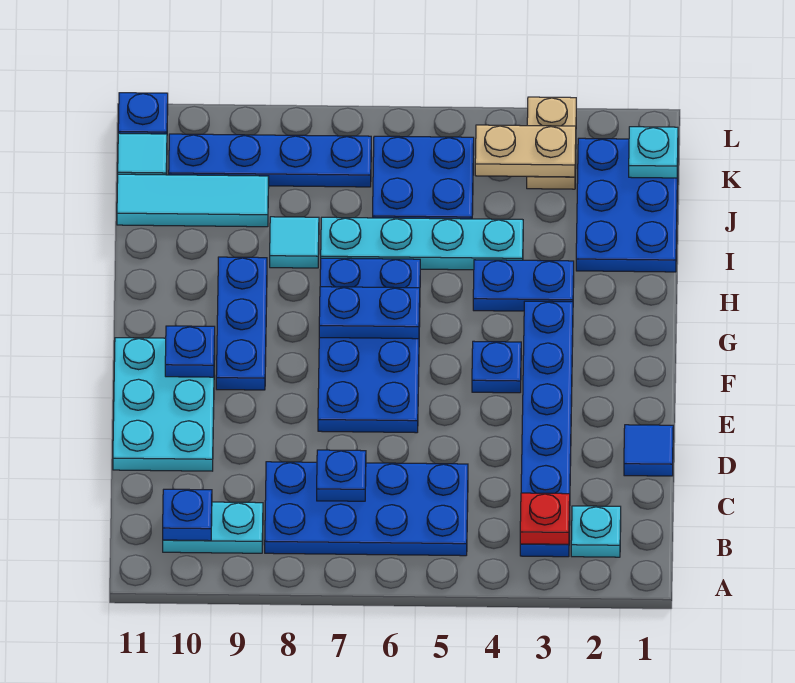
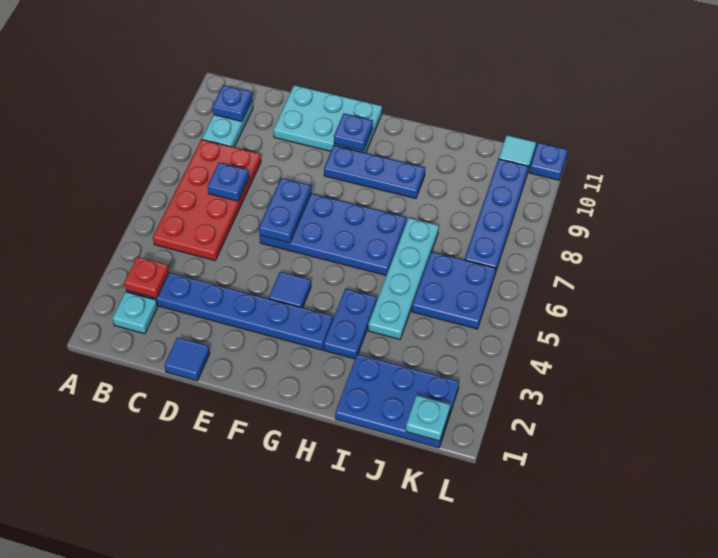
blue 2x4 plate [265,462,468,556] -> red 2x4 plate [153,139,261,260]
blue 1x1 plate [472,341,521,393] -> blue 1x1 tile [269,272,311,308]
blue 1x2 plate [319,287,420,339] -> blue 1x2 plate moved to [259,178,311,243]
cyan 1x1 tile [270,217,319,268] -> none
cyan 1x3 tile [117,174,269,227] -> none
tan 1x2 plate [527,97,576,189] -> none
tan 1x2 plate [475,125,576,177] -> none

